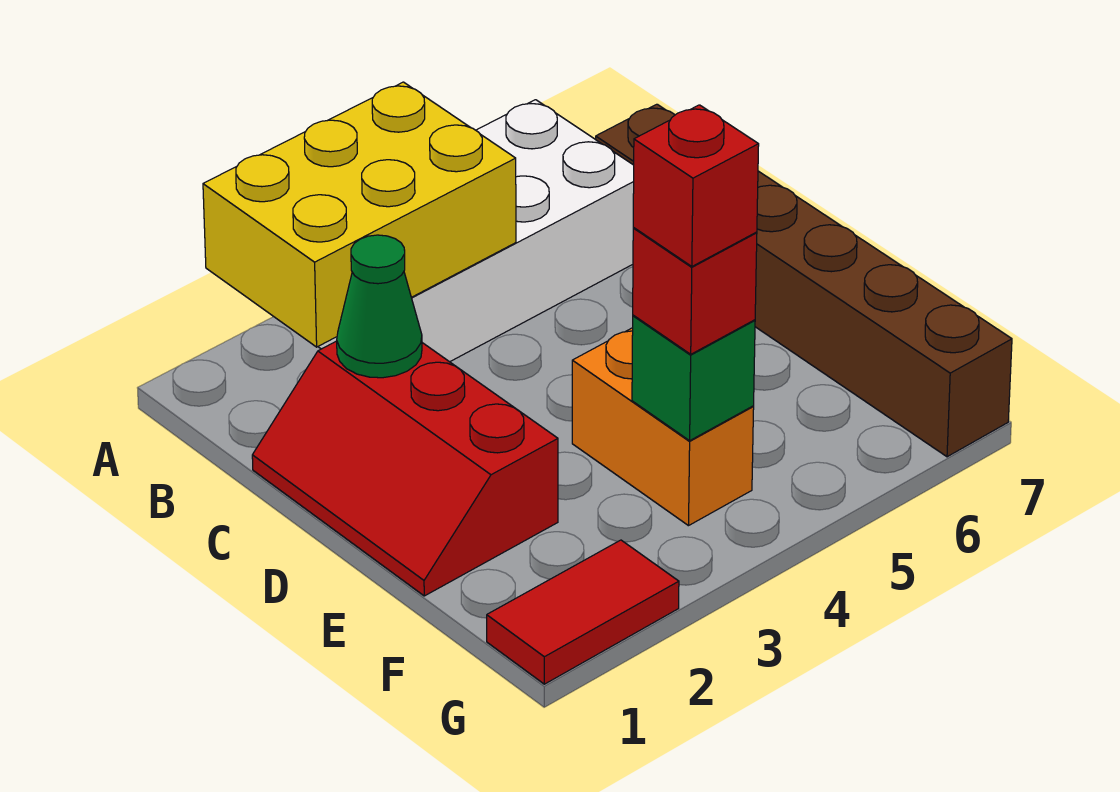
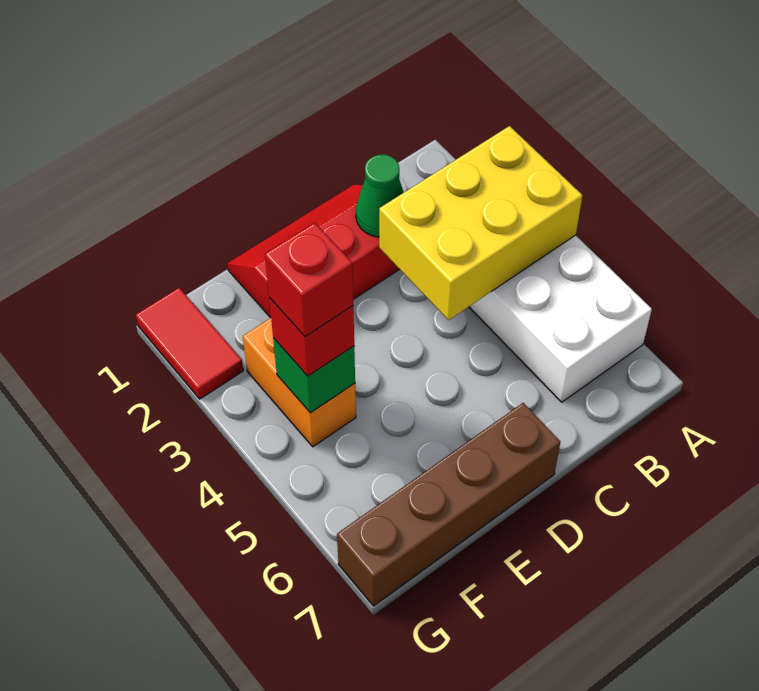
yellow 2x3 brick [203,82,516,347] -> yellow 2x3 brick turned to [379,126,583,320]
brown 1x6 brick [596,104,1012,457] -> brown 1x4 brick [337,403,560,606]
orange 1x2 brick [572,328,754,526] -> orange 1x2 brick turned to [243,318,356,447]

